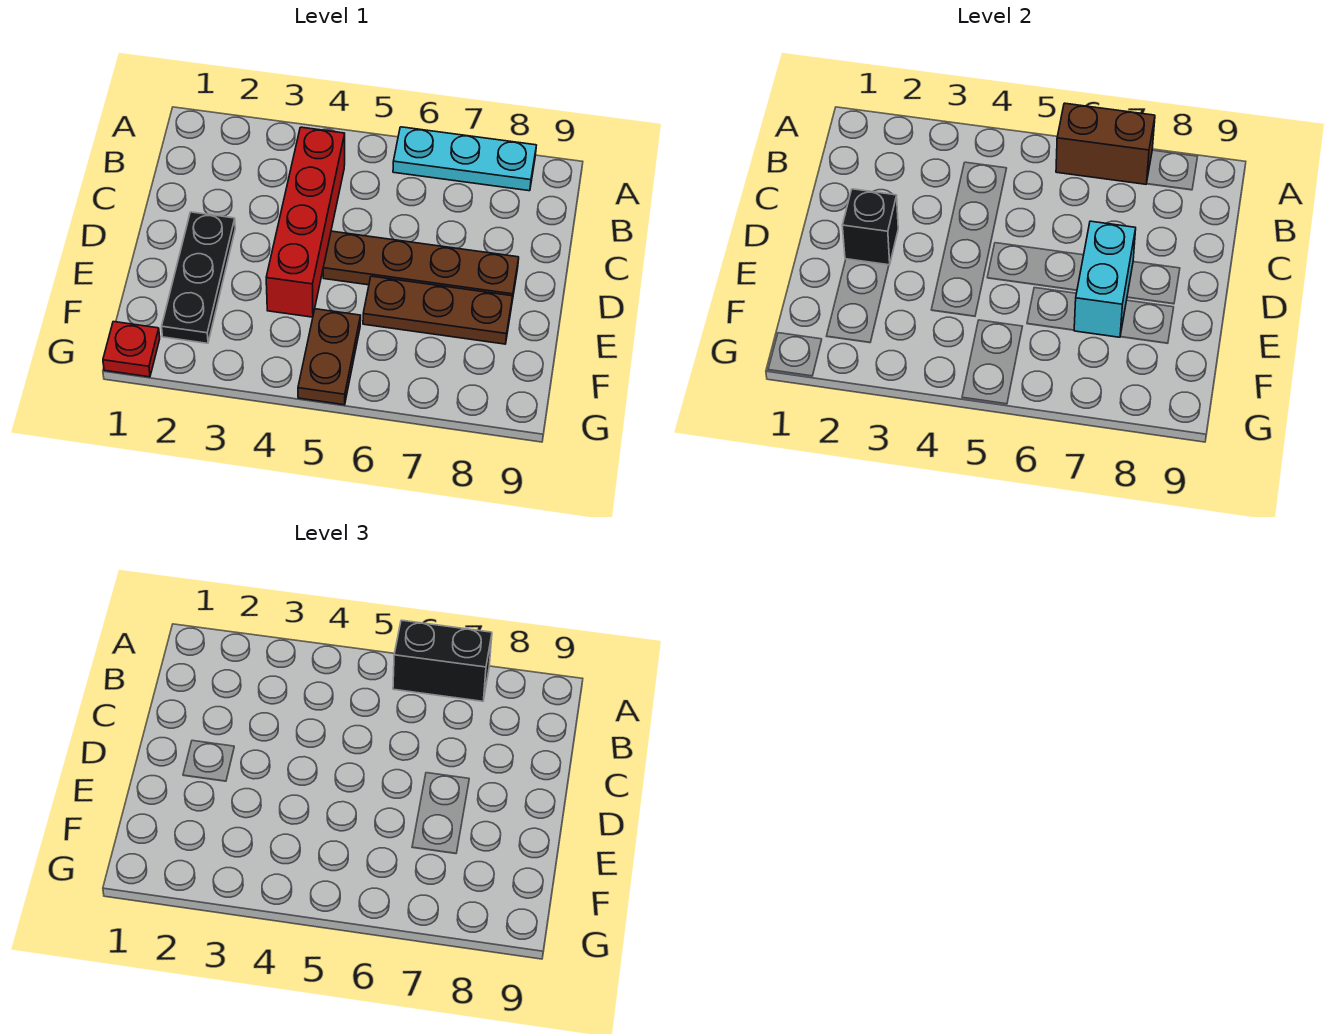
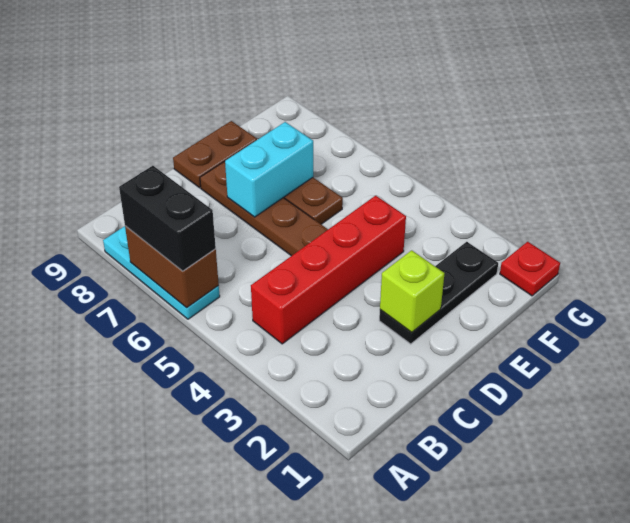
black 1x1 brick [842,189,898,265] -> lime 1x1 brick [380,250,445,332]
brown 1x2 plate [298,309,361,405] -> brown 1x2 plate moved to [173,121,257,188]

